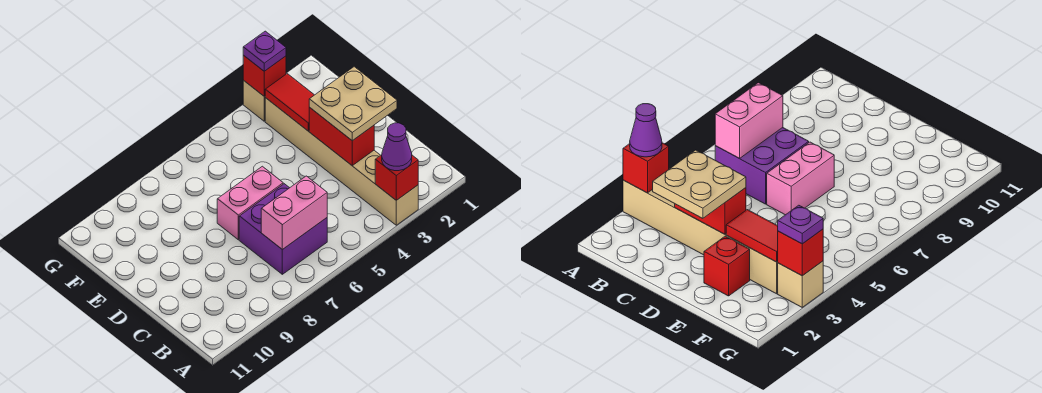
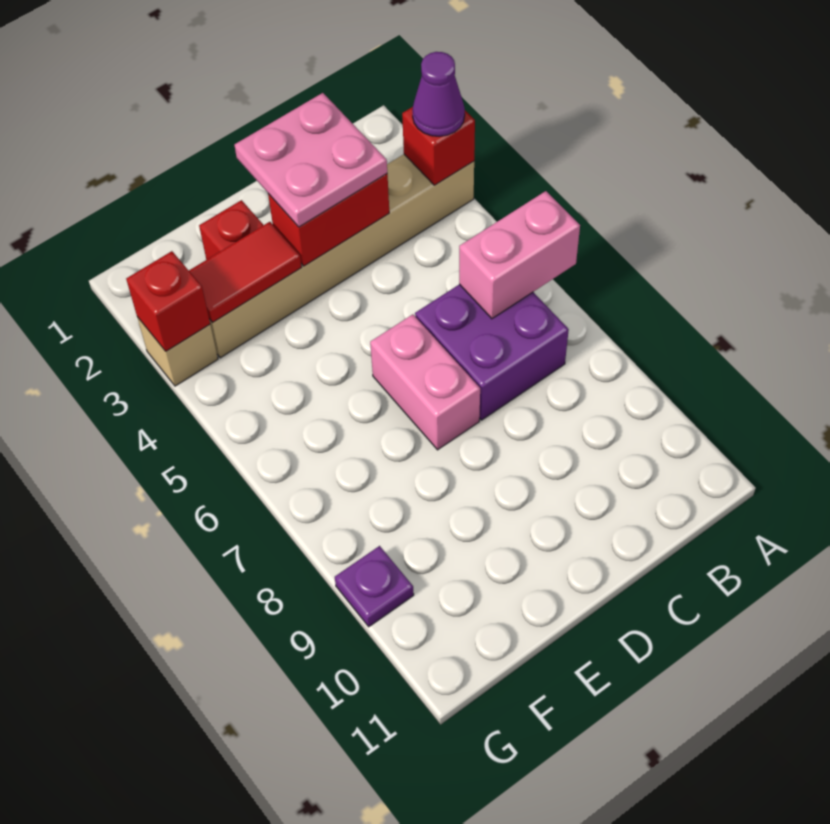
pink 1x2 brick [261,176,327,250] -> pink 1x2 brick turned to [459,191,580,319]
tan 2x2 plate [309,67,397,141] -> pink 2x2 plate [235,93,387,227]
purple 1x1 plate [243,31,286,71] -> purple 1x1 plate moved to [335,546,414,627]

